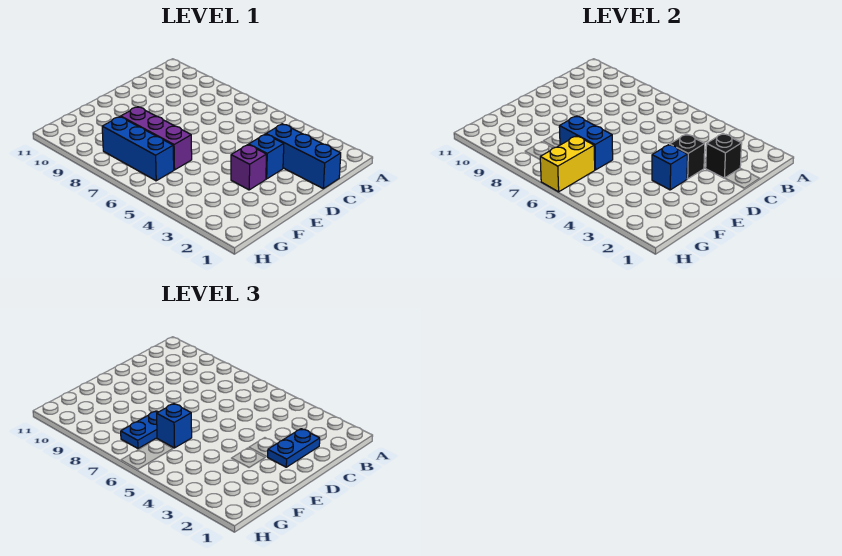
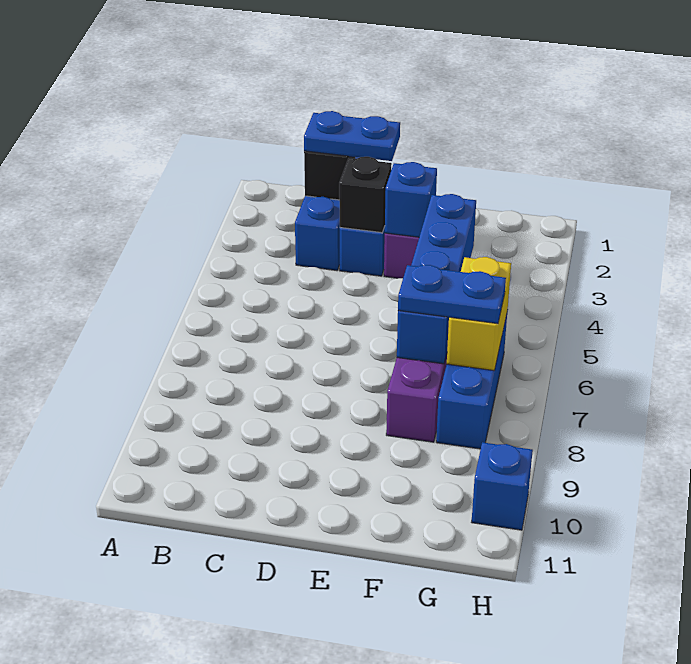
blue 1x2 brick [559,116,613,170] -> blue 1x4 brick [397,194,476,364]
blue 1x1 brick [157,404,192,448] -> blue 1x1 brick moved to [472,442,533,530]
yellow 1x2 brick [540,136,595,192] -> yellow 1x2 brick turned to [447,257,511,371]

